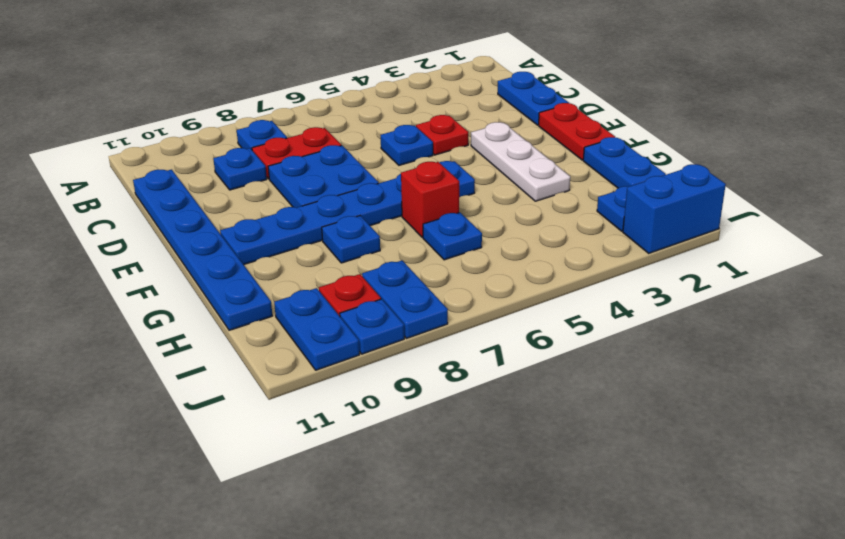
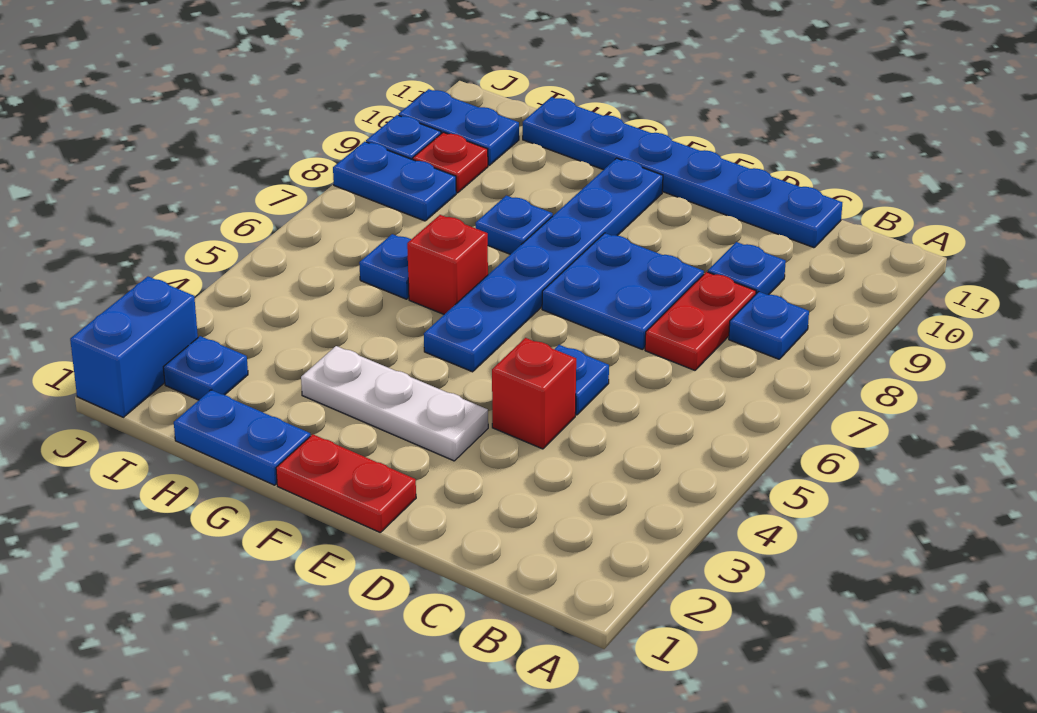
blue 1x2 plate [498,72,569,125] -> none
red 1x1 plate [416,115,468,155] -> red 1x1 brick [492,338,576,449]

